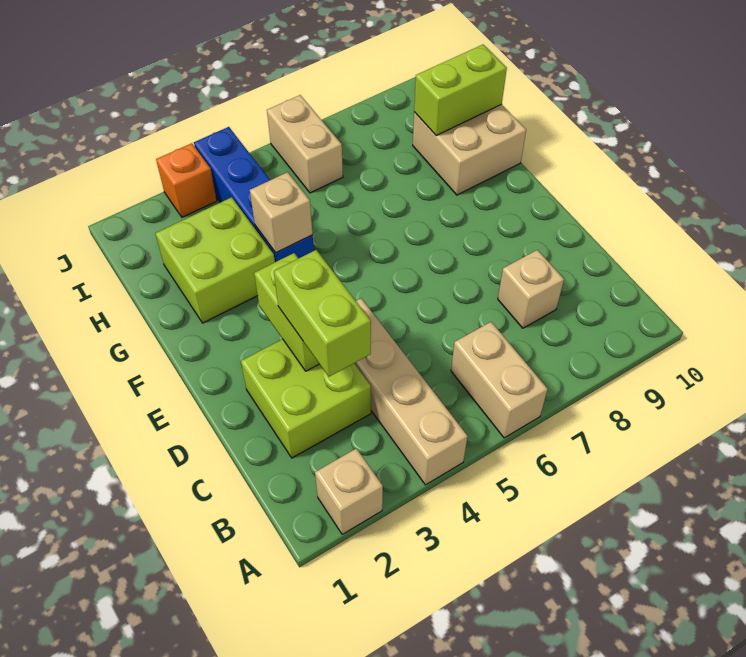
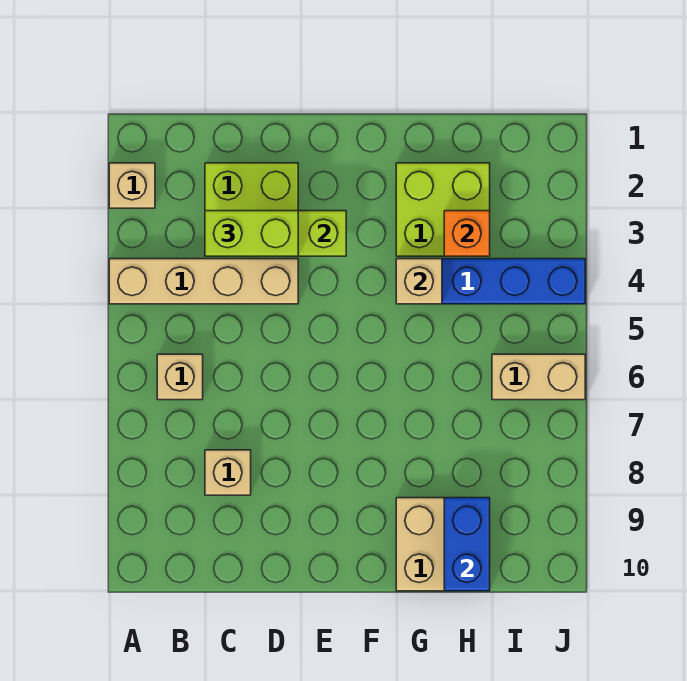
tan 1x2 brick [451,322,548,438] -> tan 1x1 brick [157,354,203,400]
lime 1x2 brick [414,45,507,135] -> blue 1x2 brick [444,498,490,591]
orange 1x1 brick [156,143,217,217] -> orange 1x1 brick moved to [444,211,490,256]

